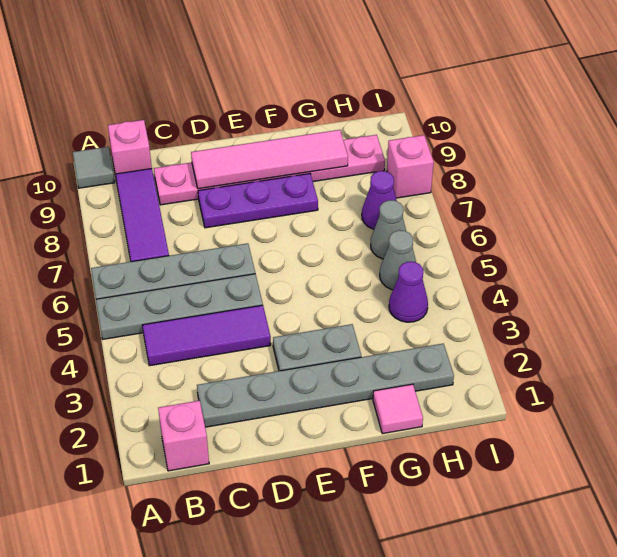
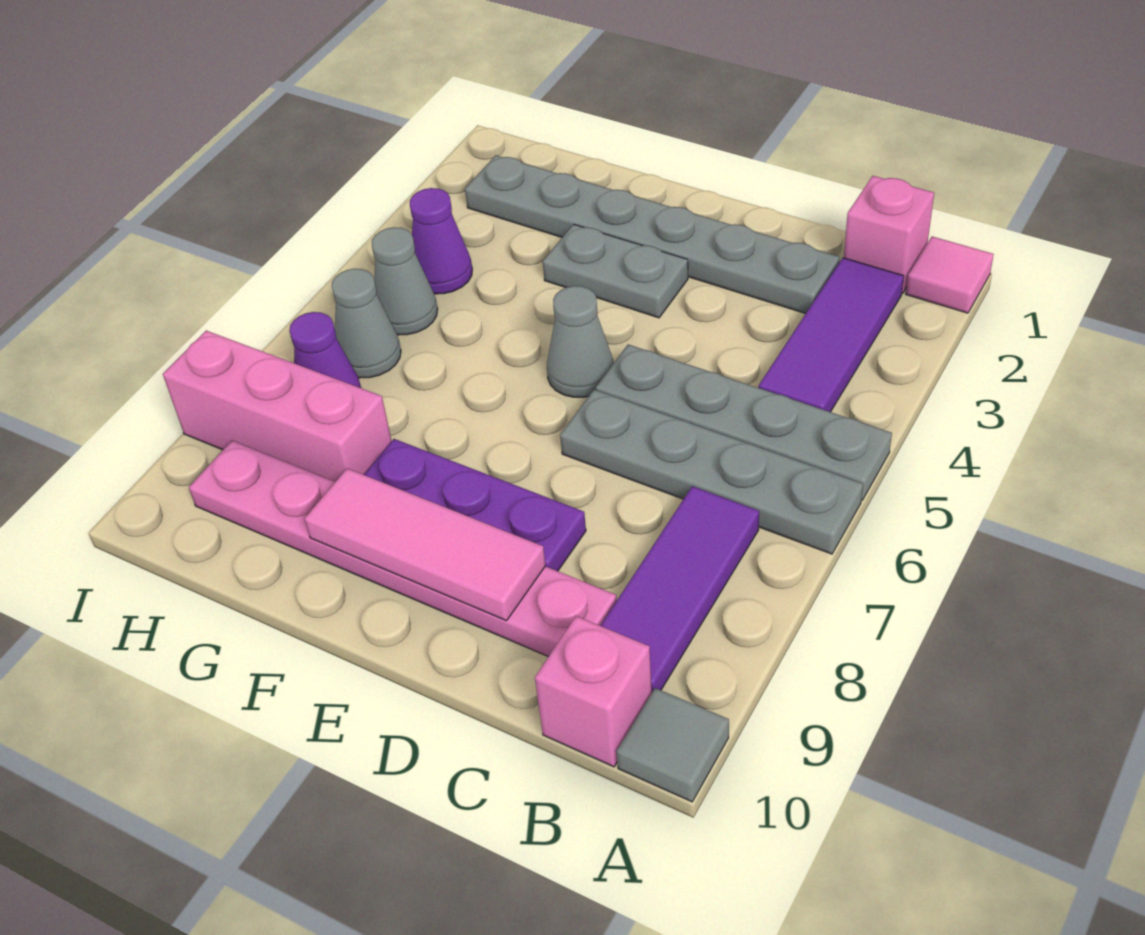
purple 1x3 tile [142,305,271,366] -> purple 1x3 tile turned to [758,258,904,412]
pink 1x4 tile [191,130,348,189] -> pink 1x3 tile [304,468,546,621]
none -> grey 1x1 cone [547,286,613,397]
pink 1x1 tile [373,384,423,434] -> pink 1x1 tile moved to [906,237,994,313]
pink 1x1 brick [387,135,434,198] -> pink 1x3 brick [163,331,392,482]

